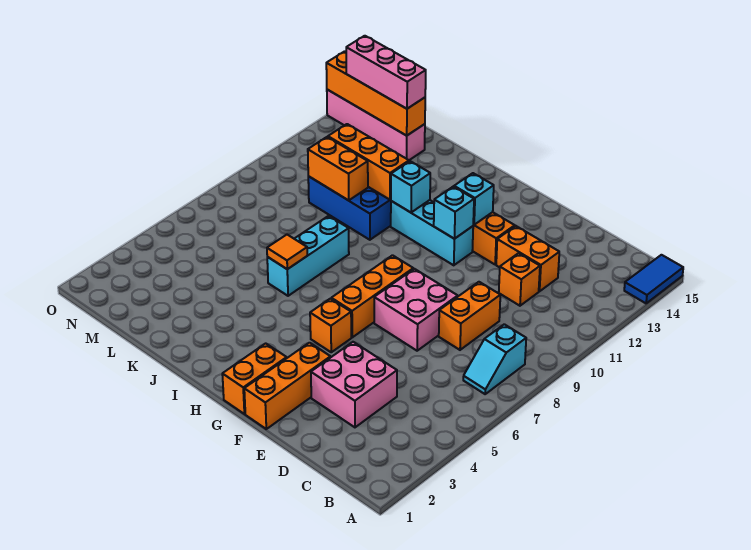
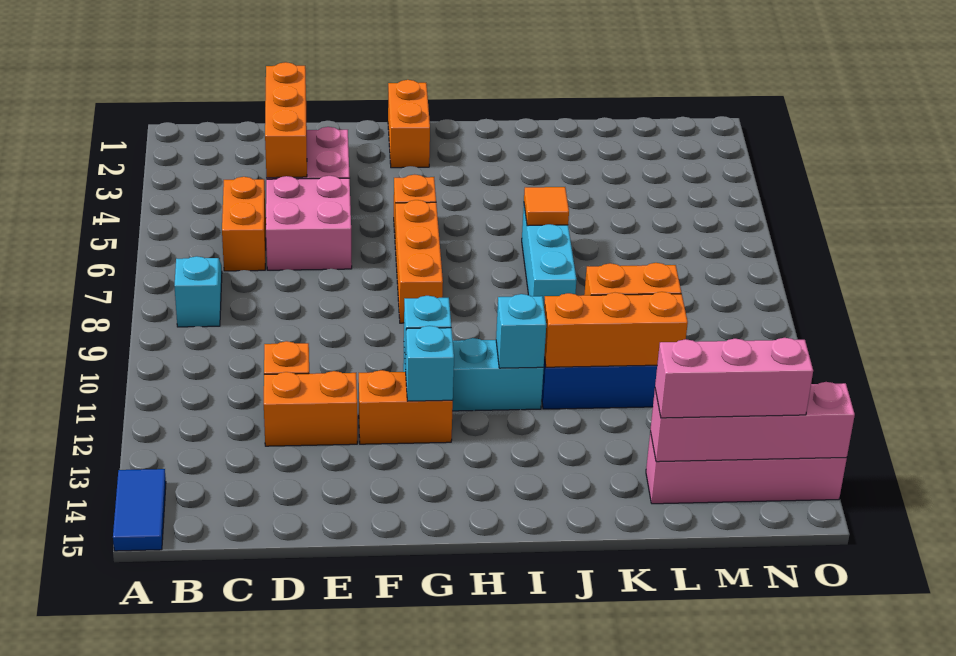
orange 1x2 brick [439,282,500,350] -> orange 1x2 brick moved to [222,177,266,271]
pink 2x2 brick [374,269,458,351] -> pink 2x2 brick moved to [266,176,352,270]
orange 1x3 brick [244,343,331,429] -> orange 1x3 brick moved to [265,62,307,178]
orange 1x4 brick [326,51,425,136] -> pink 1x4 brick [650,382,855,462]

